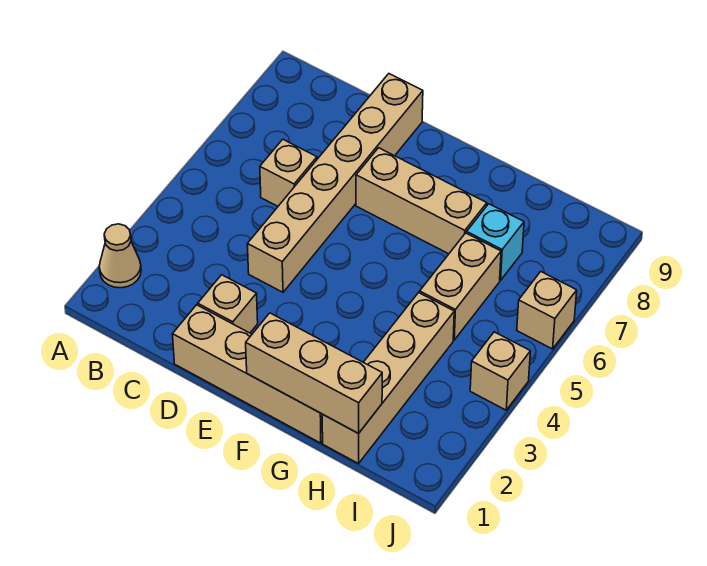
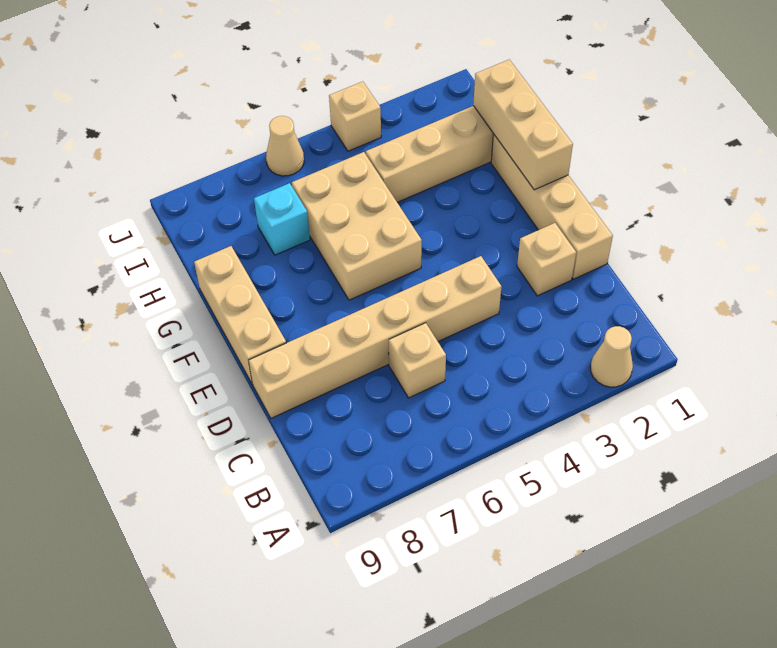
tan 1x3 brick [356,148,487,254] -> tan 1x3 brick moved to [194,246,286,385]
tan 1x2 brick [420,233,501,340] -> tan 2x3 brick [292,152,422,300]
tan 1x1 brick [517,272,577,349] -> tan 1x1 cone [266,116,304,176]

